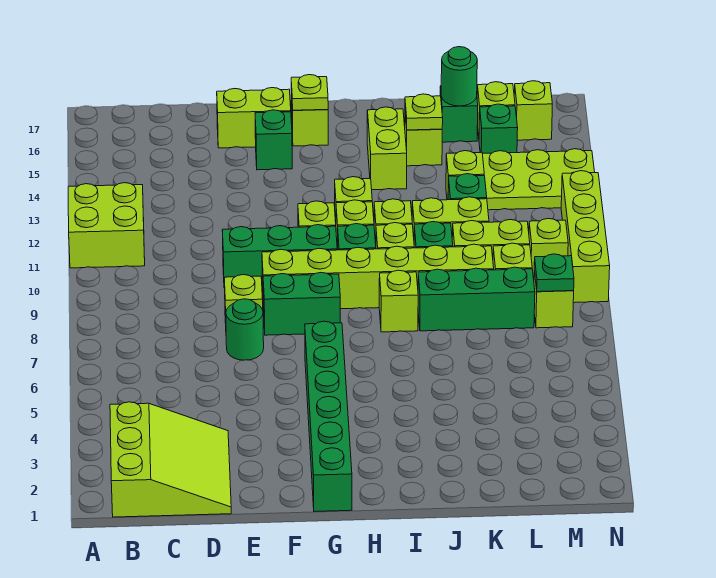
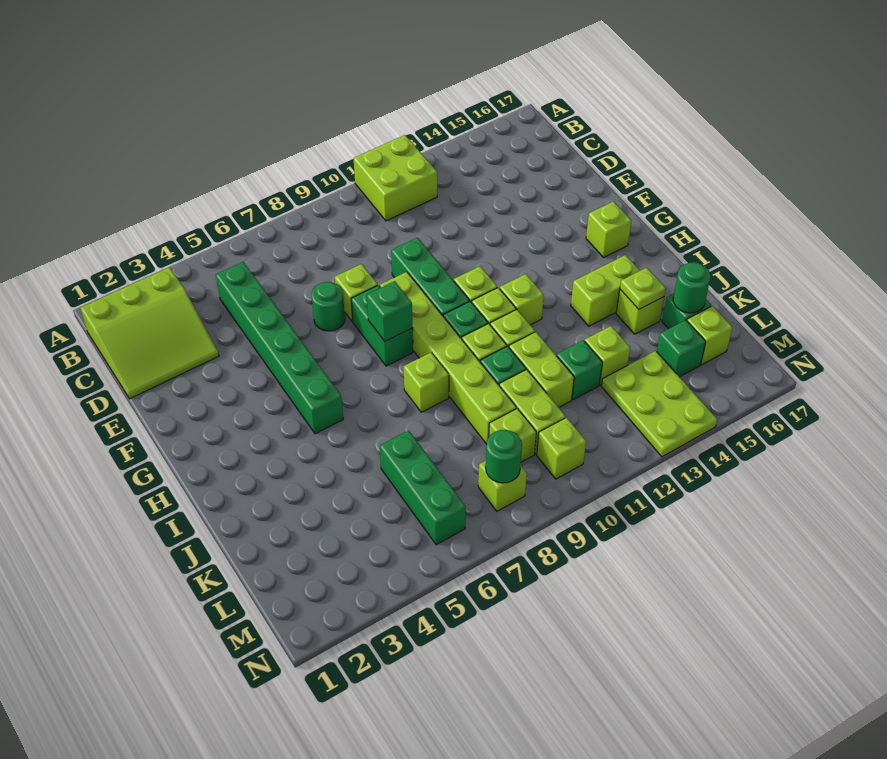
lime 1x2 brick [217,88,291,148] -> none
green 1x1 brick [255,110,292,170] -> green 1x1 brick moved to [367,281,413,341]
green 1x6 brick [305,321,352,512] -> green 1x6 brick turned to [216,262,343,434]
lime 1x1 plate [291,75,328,110] -> none
green 1x3 brick [418,267,535,331] -> green 1x3 brick moved to [380,430,466,545]
green 1x1 plate [534,254,574,292] -> green 1x1 round brick [486,430,522,483]
lime 1x1 brick [514,81,552,140] -> none
lime 1x4 brick [561,171,610,303] -> none

